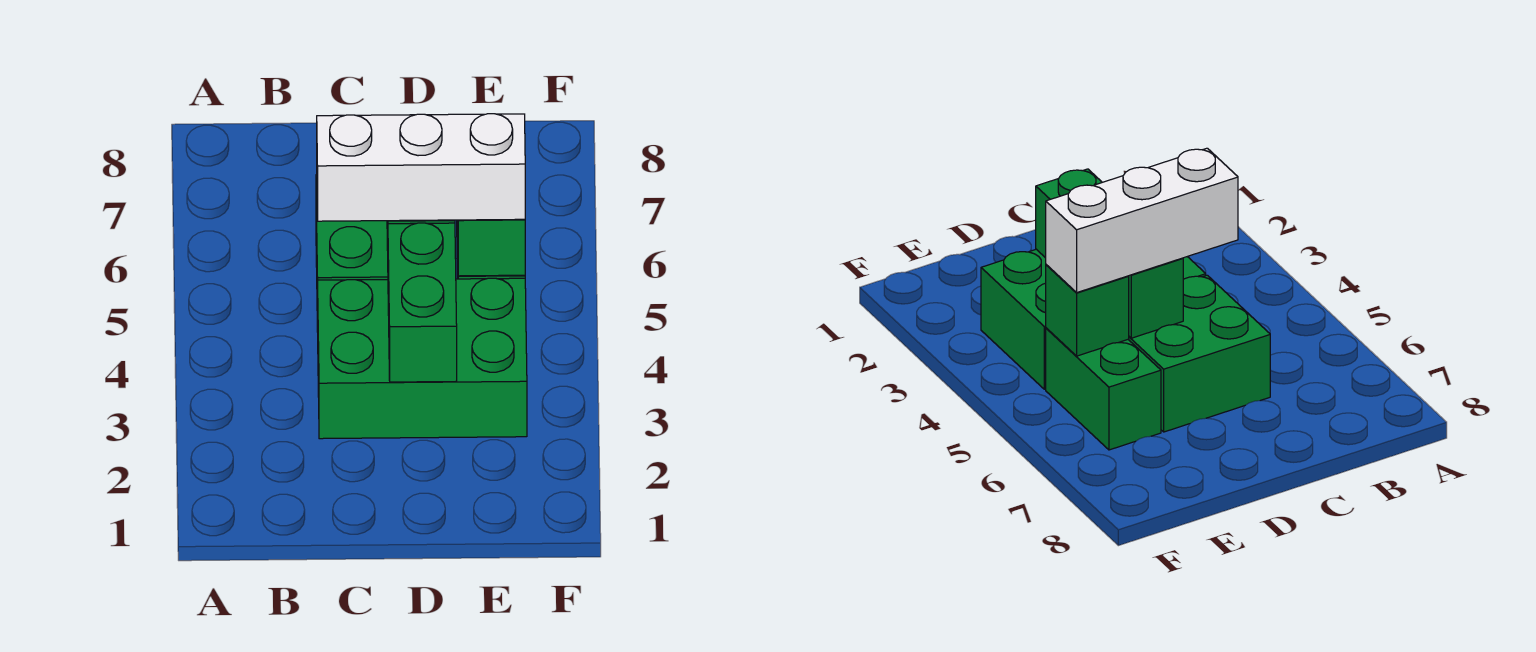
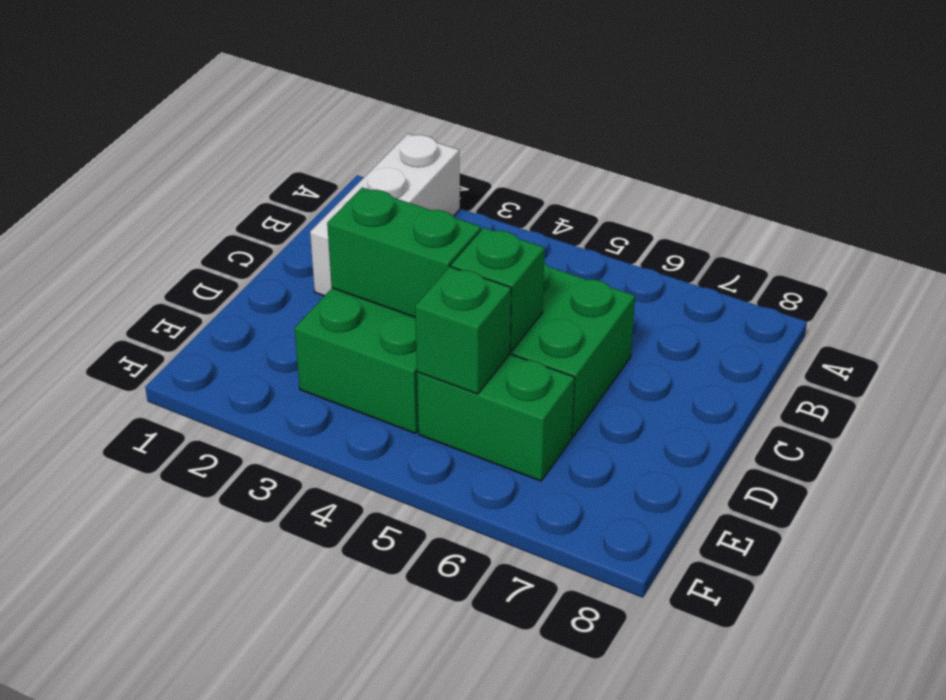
white 1x3 brick [317,114,525,221] -> white 1x3 brick moved to [310,134,460,296]

